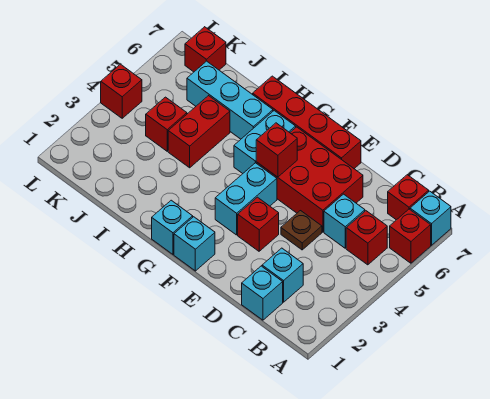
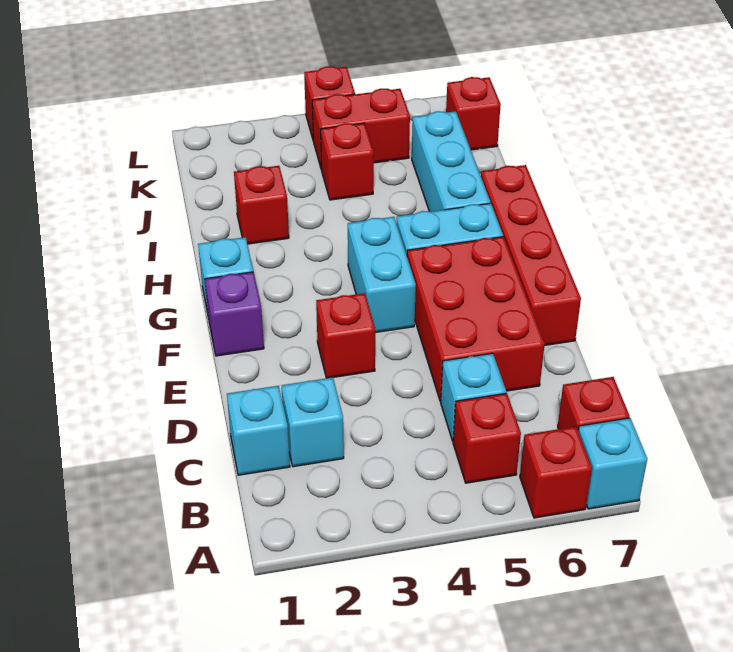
brown 1x1 plate [281,211,322,250] -> none
cyan 1x1 brick [174,217,215,271] -> purple 1x1 brick [205,272,264,356]
cyan 1x2 brick [215,163,277,235] -> cyan 1x2 brick turned to [348,217,416,333]
red 1x1 brick [256,123,297,177] -> red 1x1 brick moved to [234,166,289,244]
red 1x2 brick [168,96,230,168] -> red 1x2 brick moved to [312,89,410,170]

